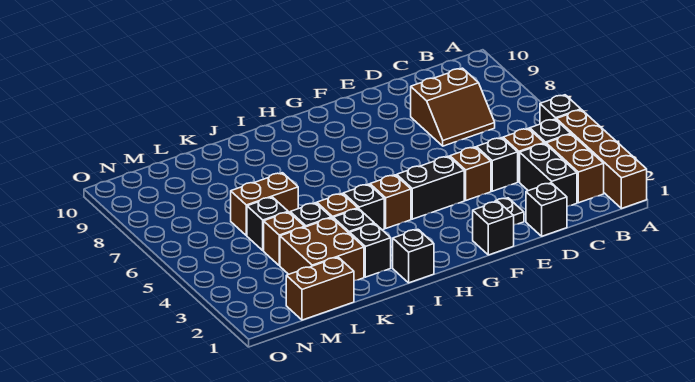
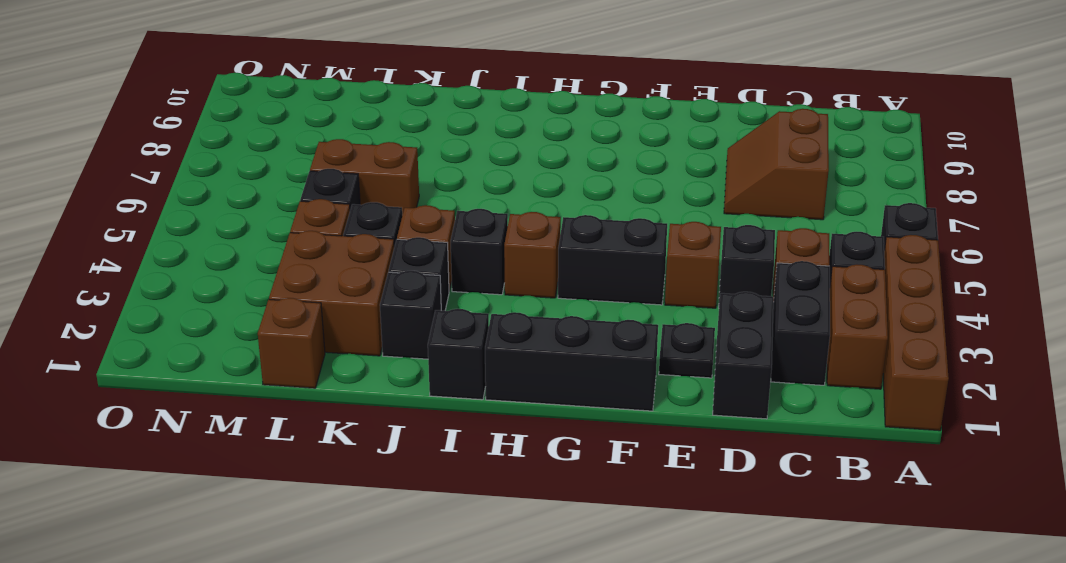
brown 2x2 slope [411,68,495,146] -> brown 2x2 slope turned to [724,109,829,220]
black 1x1 brick [526,183,567,236] -> black 1x2 brick [713,292,773,419]
black 1x1 brick [473,201,514,255] -> black 1x3 brick [485,312,658,411]
brown 1x2 brick [286,257,354,320] -> brown 1x1 brick [258,298,325,388]

